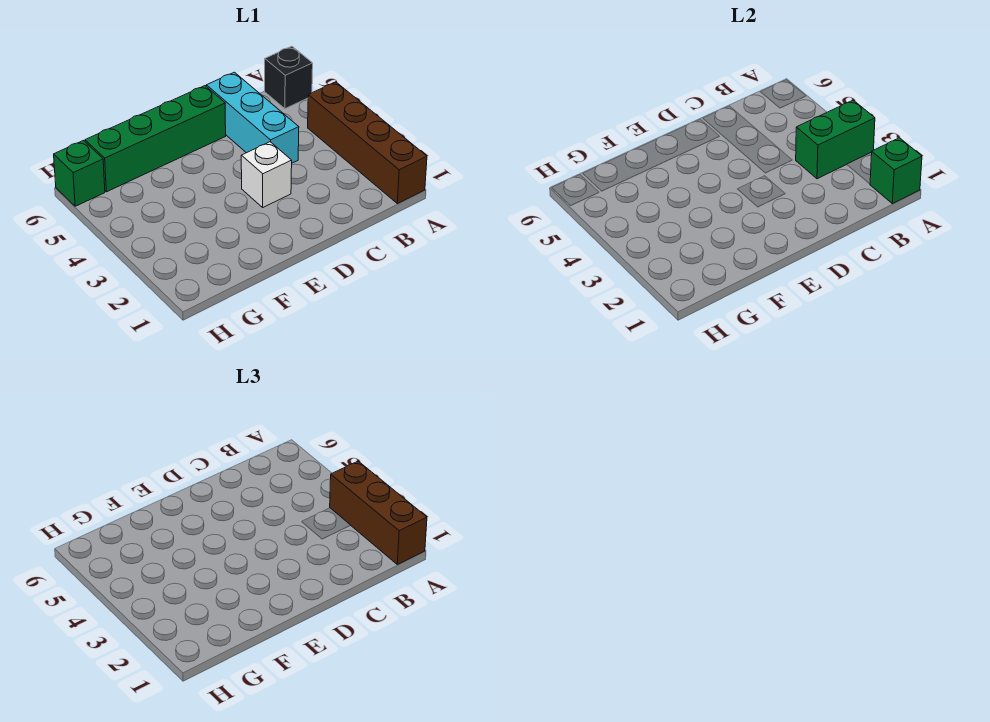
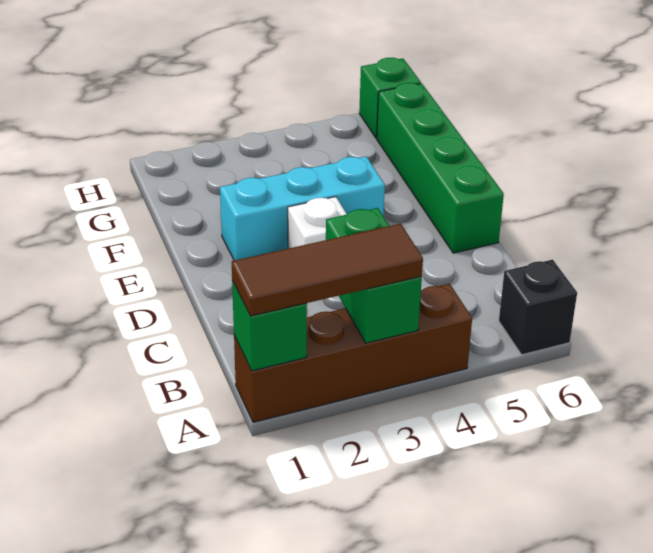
brown 1x3 brick [330,461,427,565] -> brown 1x3 tile [232,224,423,316]
cyan 1x3 brick [206,72,299,163] -> cyan 1x3 brick moved to [220,157,385,261]

